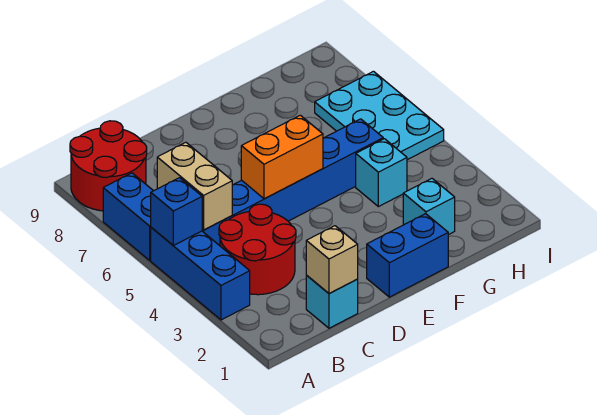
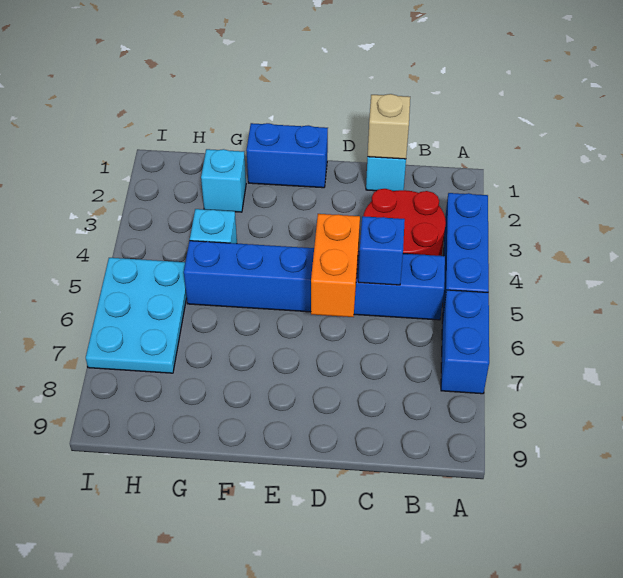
blue 1x1 brick [151,178,202,245] -> blue 1x1 brick moved to [358,216,405,285]
red 2x2 round brick [70,121,147,211] -> none
tan 1x2 brick [157,142,232,230] -> none
orange 1x2 brick [241,115,323,199] -> orange 1x2 brick turned to [311,214,360,317]

